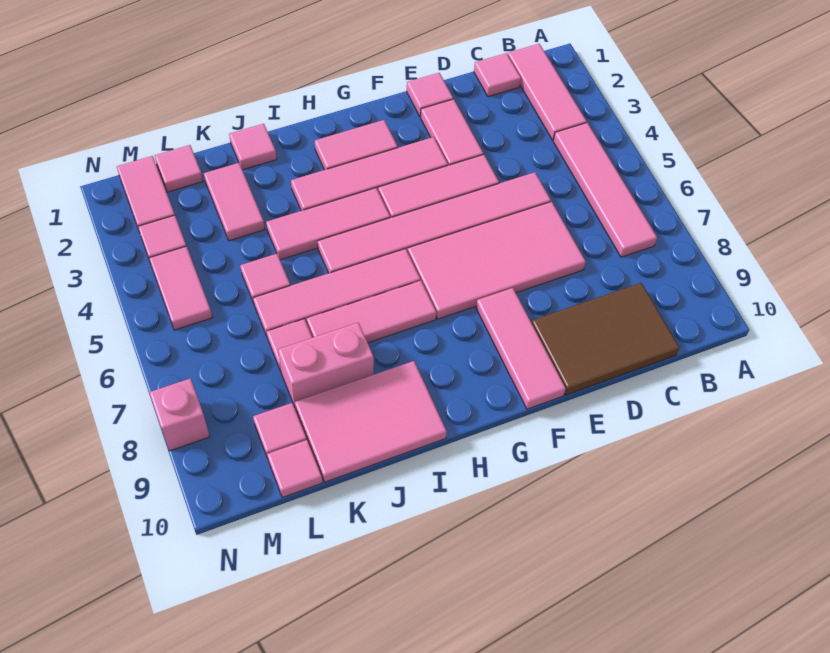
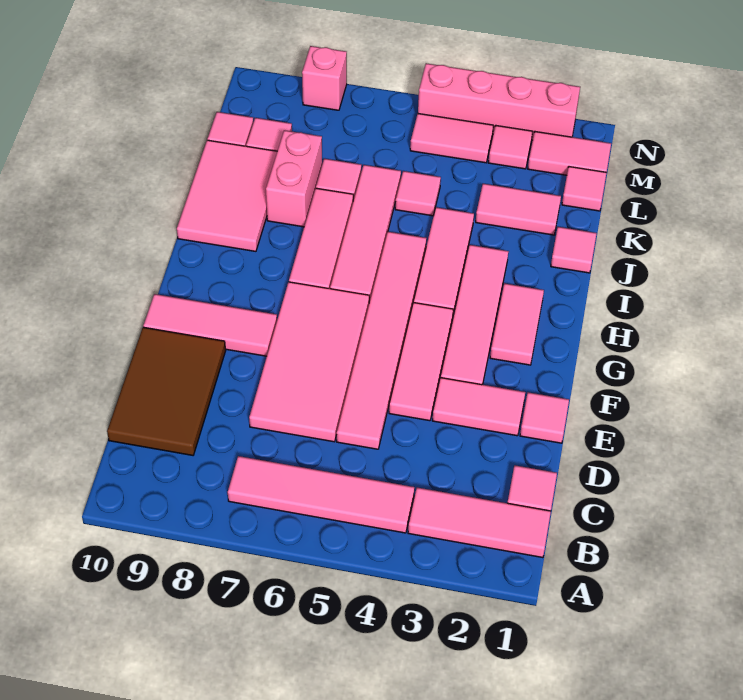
none -> pink 1x4 brick [418,63,580,140]

